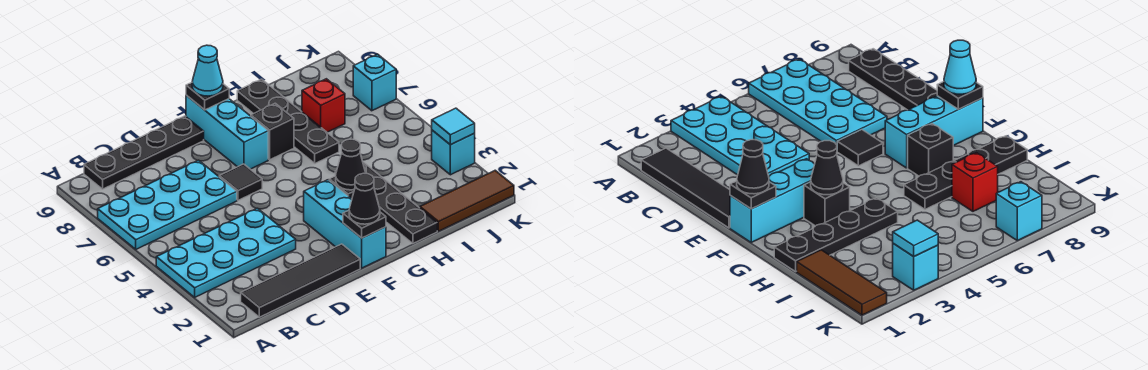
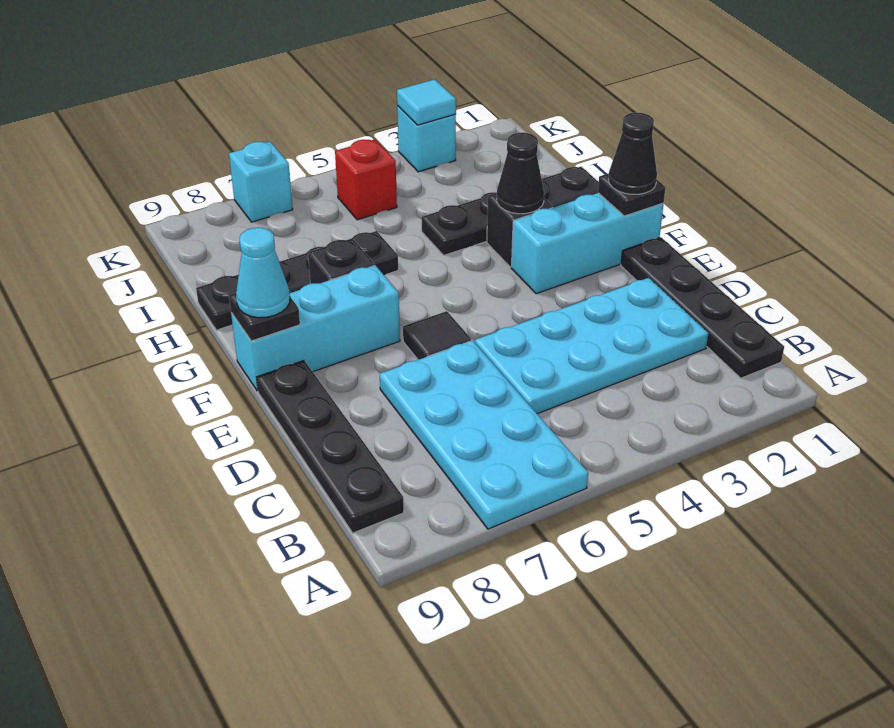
cyan 2x4 plate [156,208,296,297] -> cyan 2x4 plate turned to [475,278,709,414]
black 1x4 tile [241,244,360,317] -> black 1x4 plate [621,237,784,378]
brown 1x3 tile [420,170,514,231] -> none
red 1x1 brick [302,79,345,132] -> red 1x1 brick moved to [335,139,397,220]

